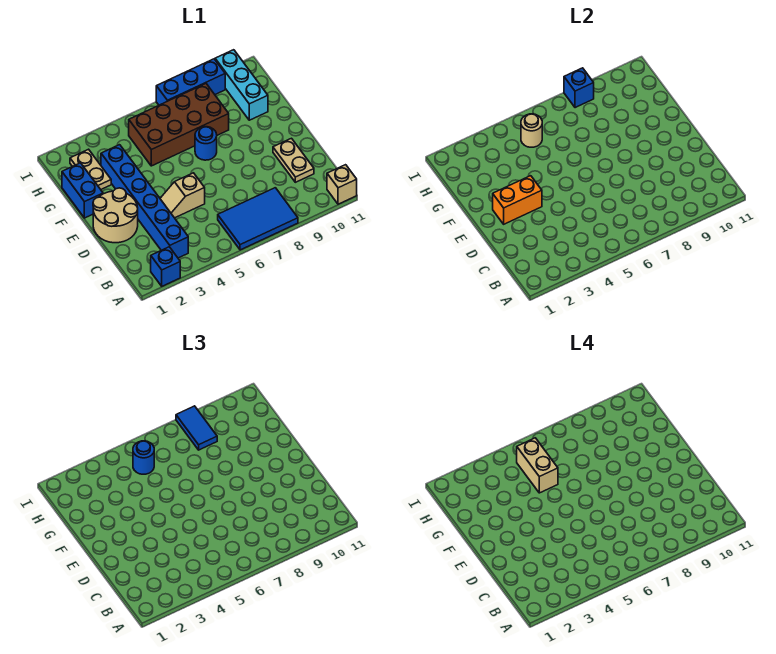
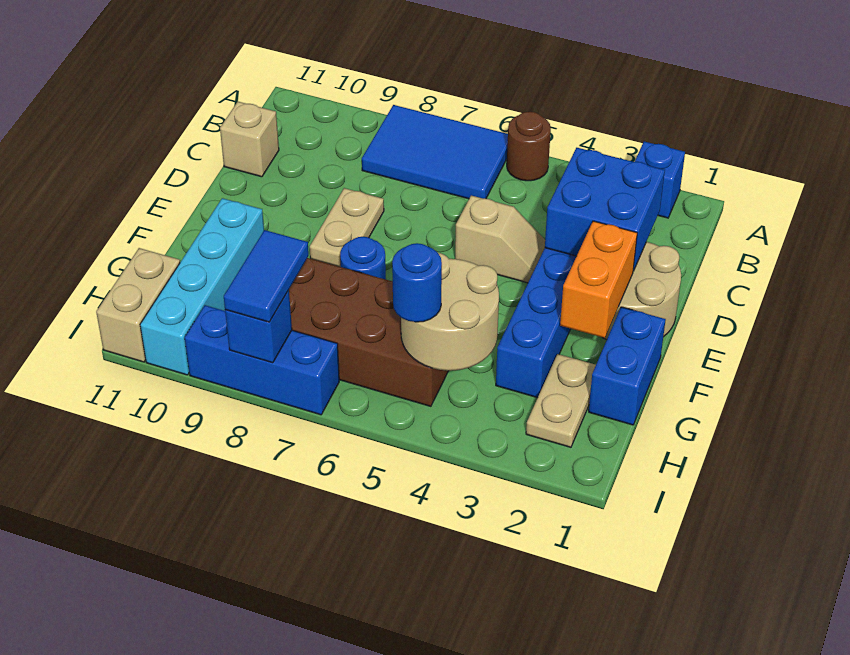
none -> brown 1x1 round brick [507,112,551,181]
tan 1x1 brick [327,165,357,204] -> tan 1x1 brick moved to [220,102,279,177]
none -> blue 2x2 brick [545,148,665,271]
tan 1x2 plate [273,138,314,182] -> tan 1x2 plate moved to [310,188,384,267]
orange 1x2 brick [493,176,542,224] -> orange 1x2 brick turned to [560,221,637,338]
tan 1x2 brick [517,438,558,493] -> tan 1x2 brick moved to [96,248,180,362]
cyan 1x3 brick [215,50,268,120] -> cyan 1x4 brick [140,198,264,375]
tan 1x1 round brick [521,114,542,147] -> tan 2x2 round brick [401,253,499,371]

